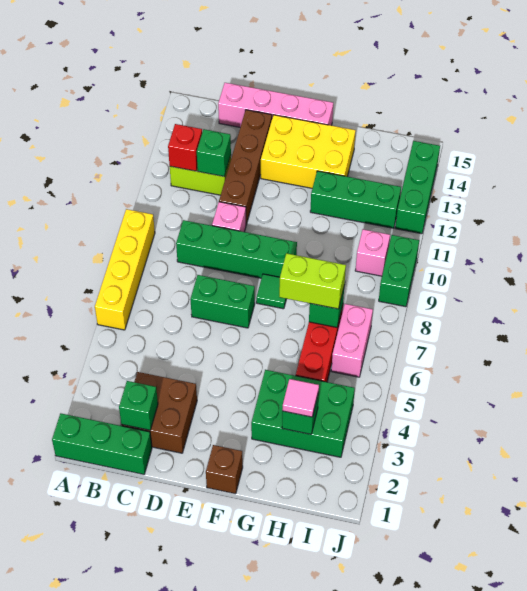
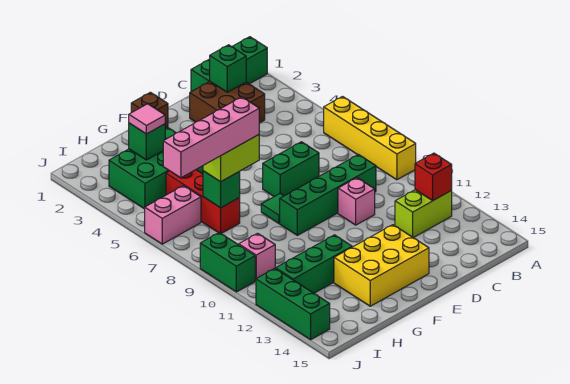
green 1x1 brick [197,129,231,177] -> none
pink 1x4 brick [218,83,333,127] -> pink 1x4 brick moved to [163,97,259,178]
brown 1x4 brick [219,110,272,224] -> none
pink 1x2 brick [331,304,373,377] -> pink 1x2 brick turned to [145,186,201,244]

